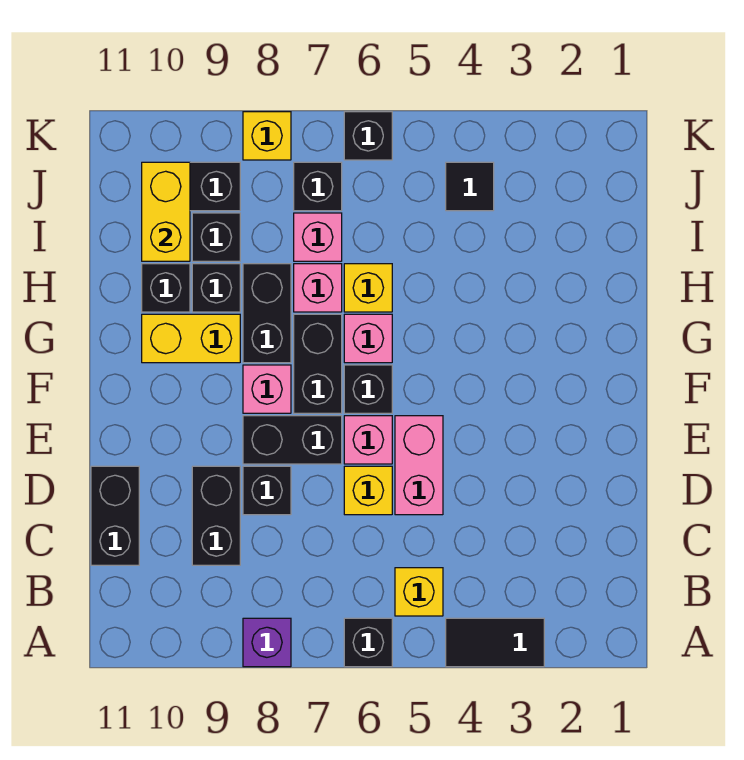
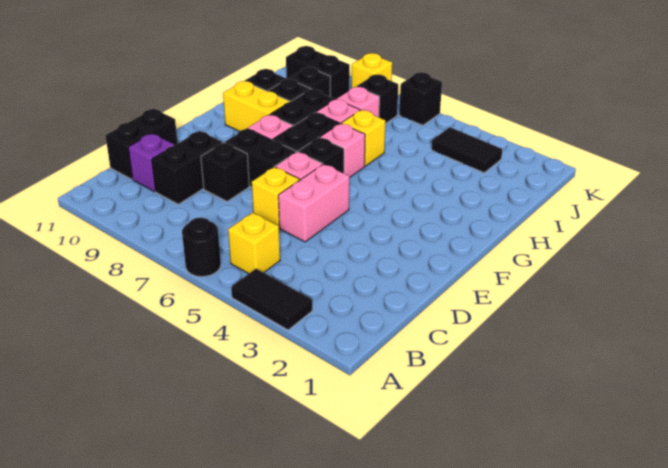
black 1x1 brick [344,618,392,667] -> black 1x1 round brick [182,218,221,277]
purple 1x1 brick [243,618,291,667] -> purple 1x1 brick moved to [128,134,174,192]
yellow 1x2 brick [142,162,190,261] -> none
black 1x1 tile [446,162,494,211] -> black 1x2 tile [432,127,502,173]

